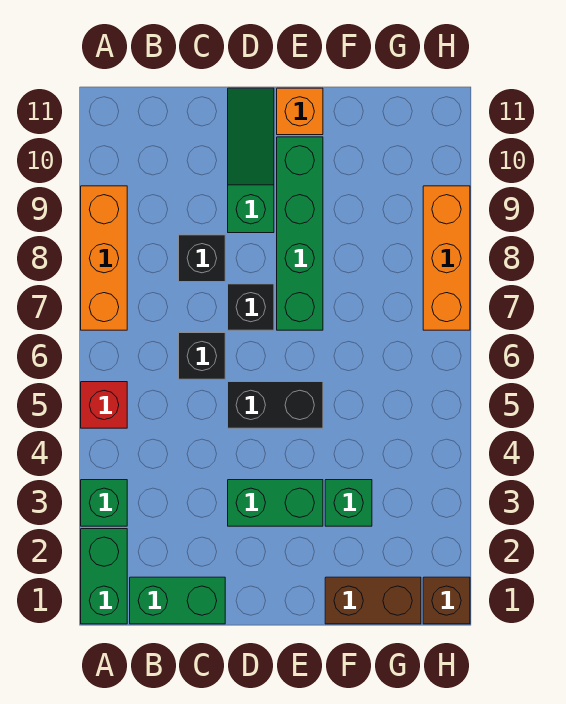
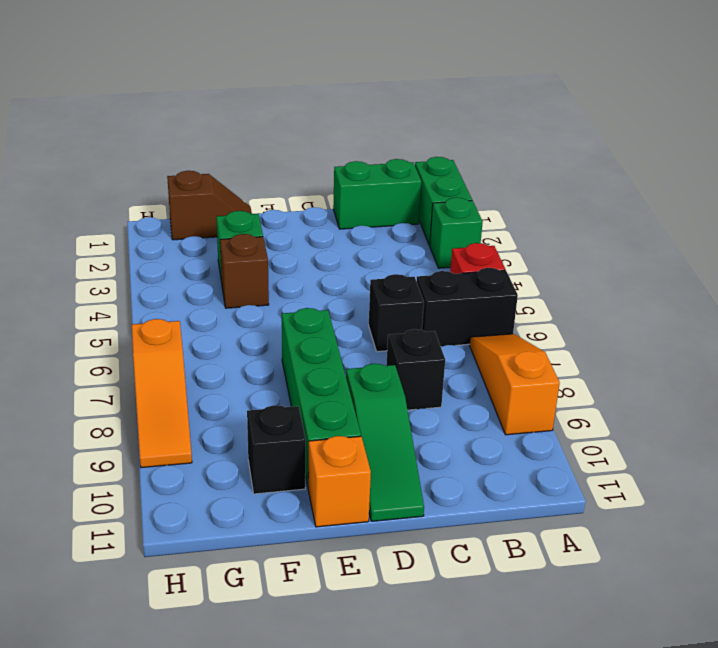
orange 1x3 brick [81,186,127,330] -> orange 1x3 slope [470,334,560,435]
green 1x2 brick [228,480,323,526] -> none
black 1x2 brick [228,382,323,428] -> black 1x2 brick moved to [417,268,518,346]
black 1x1 brick [228,284,274,330] -> black 1x1 brick moved to [247,405,306,494]
brown 1x2 brick [325,577,421,624] -> brown 1x2 slope [167,171,252,240]
brown 1x1 brick [423,577,470,624] -> brown 1x1 brick moved to [220,234,269,308]
orange 1x3 brick [423,186,470,330] -> orange 1x3 slope [132,319,192,468]

